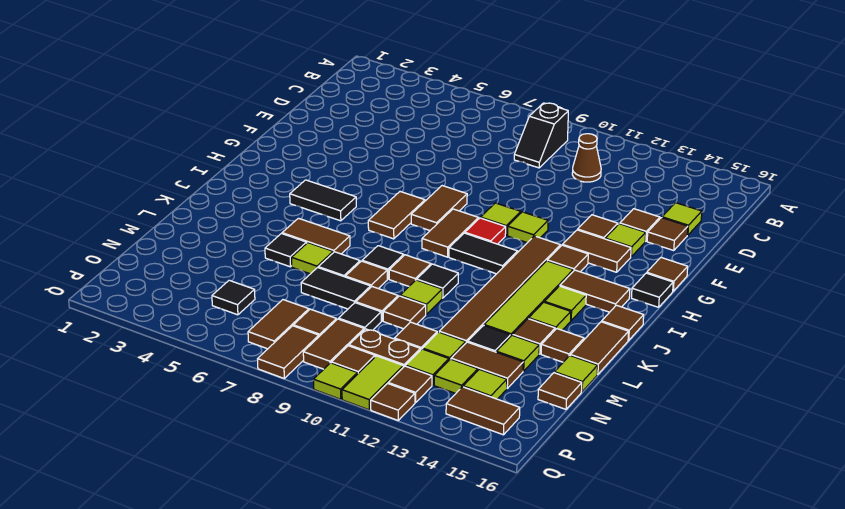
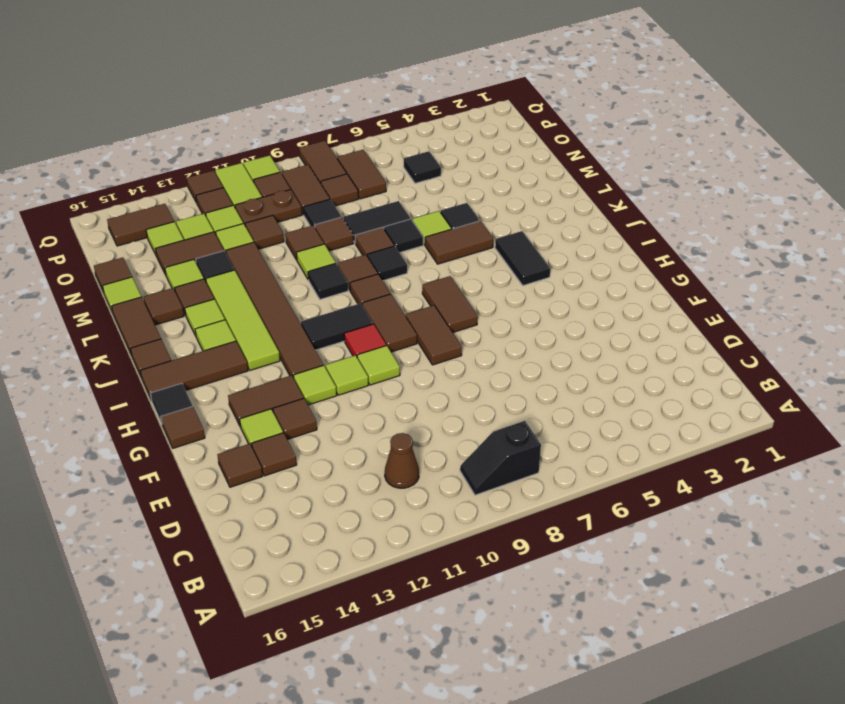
black 1x2 slope [514,103,568,168] -> black 1x2 slope turned to [460,421,541,495]
lime 1x1 tile [662,203,702,235] -> lime 1x1 tile moved to [293,365,337,405]
brown 1x1 tile [547,245,588,272] -> brown 1x1 tile moved to [350,274,390,304]
black 1x2 tile [290,180,356,221] -> black 1x2 tile turned to [495,231,550,286]
brown 1x2 tile [560,270,630,312] -> brown 1x3 tile [140,341,248,399]

